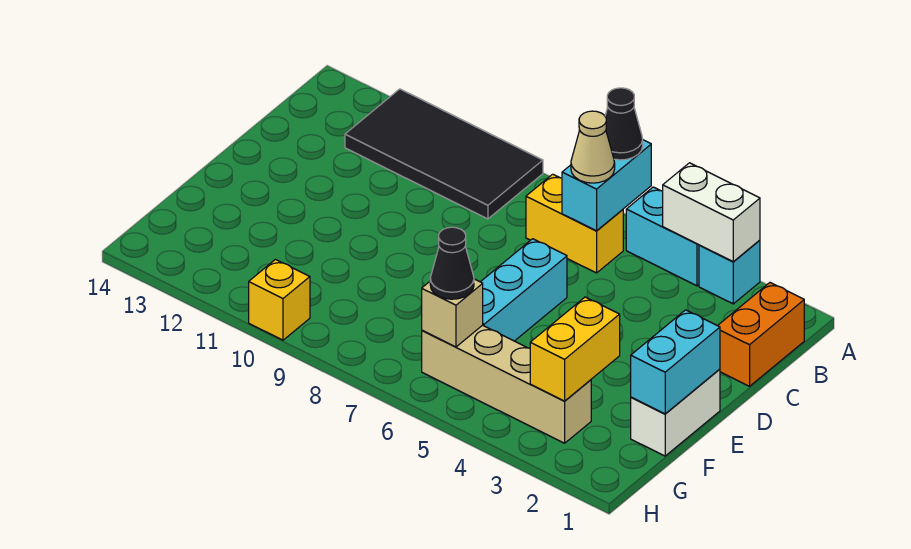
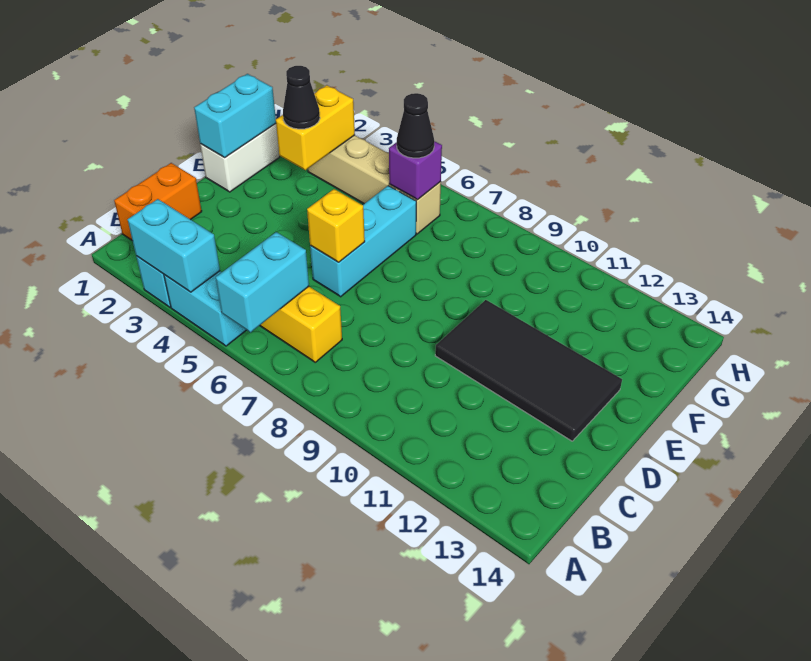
white 1x2 brick [663,163,760,261] -> cyan 1x2 brick [128,199,220,292]
black 1x1 cone [605,88,643,160] -> black 1x1 cone moved to [283,66,320,129]
black 2x4 tile [345,89,543,219] -> black 2x4 tile moved to [435,300,622,441]
tan 1x1 cone [571,111,615,183] -> none
tan 1x1 brick [422,279,483,347] -> purple 1x1 brick [389,141,442,200]
yellow 1x1 brick [249,260,310,340] -> yellow 1x1 brick moved to [307,189,365,262]

